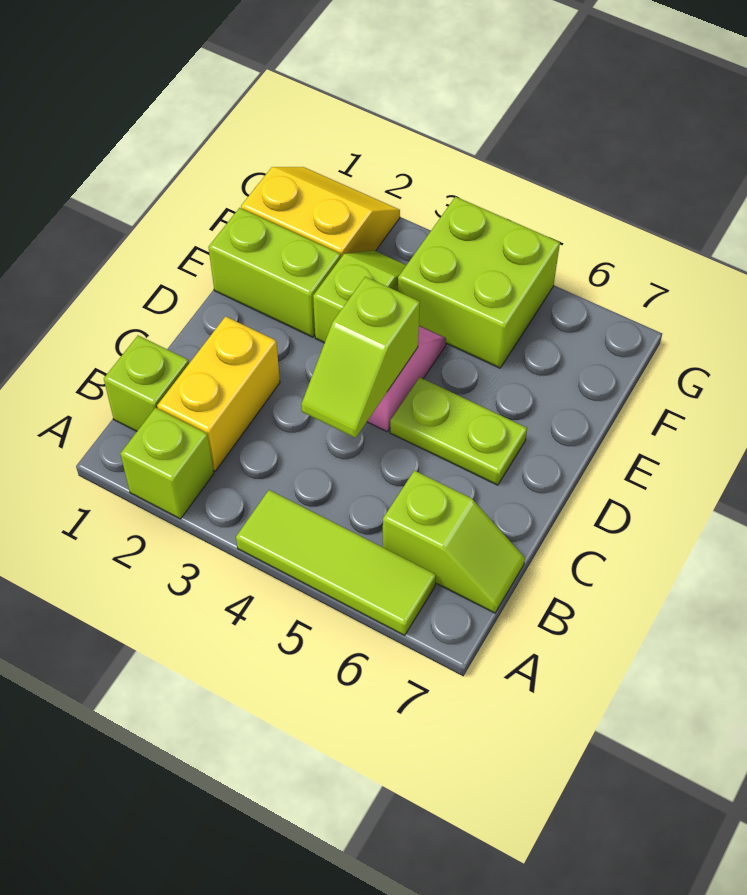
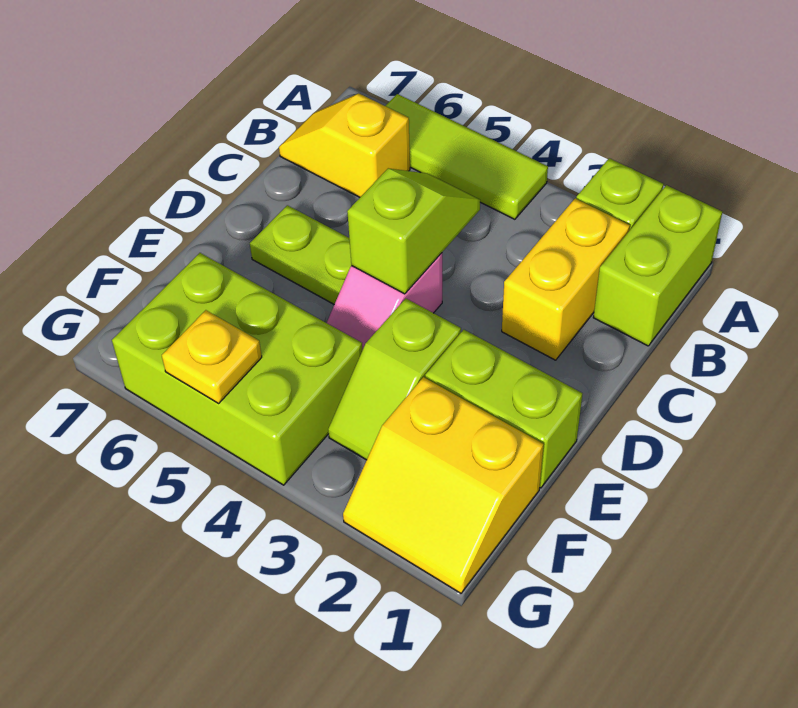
lime 1x1 brick [104,335,189,431] -> lime 1x2 brick [593,185,722,346]
lime 1x2 slope [383,471,525,613] -> yellow 1x2 slope [279,93,410,197]
lime 2x2 brick [398,197,560,368] -> lime 2x3 brick [112,253,362,485]
none -> yellow 1x1 plate [162,310,262,404]

